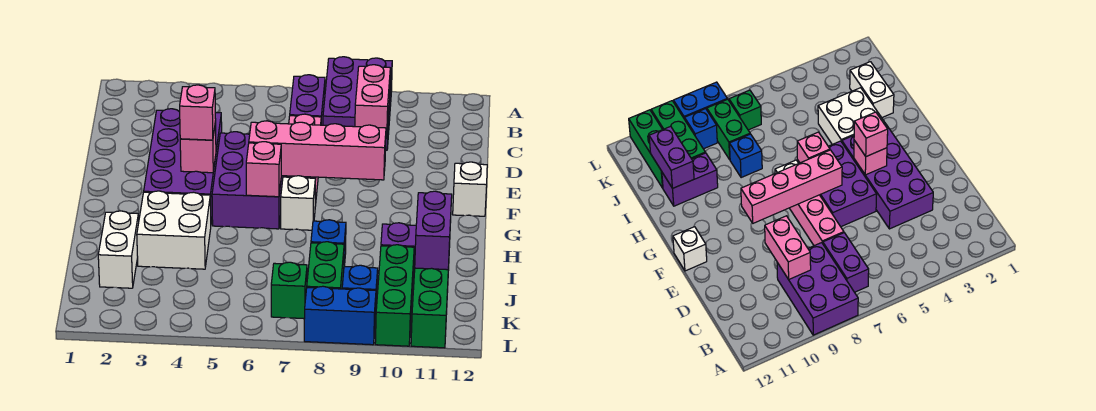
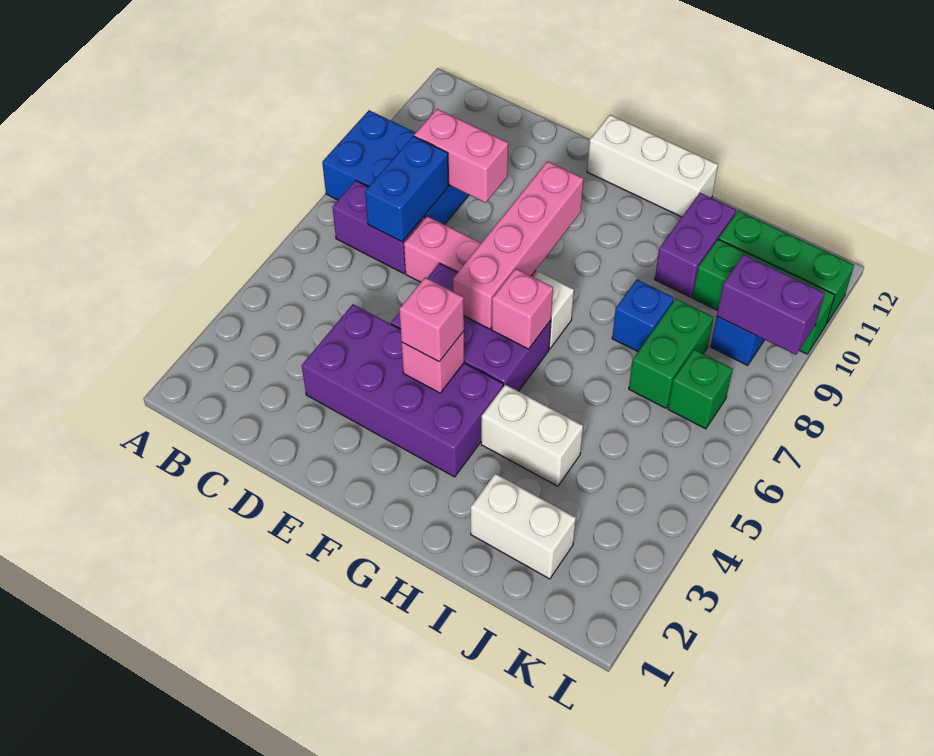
purple 2x3 brick [323,57,392,150] -> blue 2x3 brick [322,110,469,225]
white 1x1 brick [453,162,487,216] -> white 1x3 brick [587,115,718,217]
white 2x2 brick [137,191,211,269] -> white 1x2 brick [481,385,583,486]
purple 1x2 brick [415,191,452,270] -> purple 1x2 brick moved to [717,255,825,355]
green 1x2 brick [307,242,344,289] -> green 1x2 brick turned to [629,299,714,408]
blue 1x2 brick [304,286,376,345] -> blue 1x2 brick moved to [365,136,449,242]

